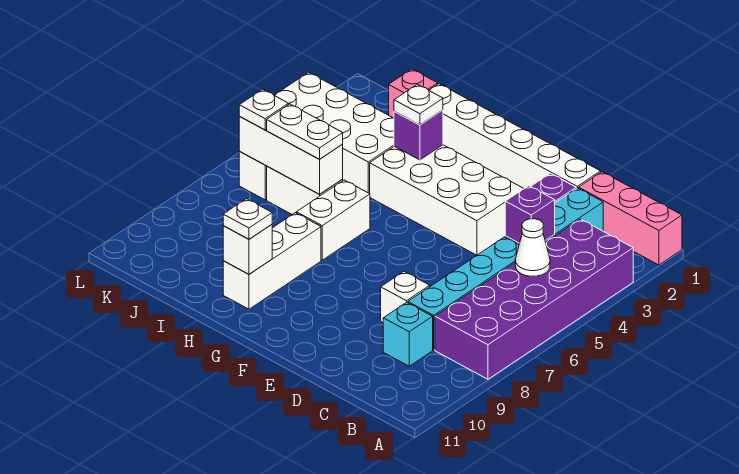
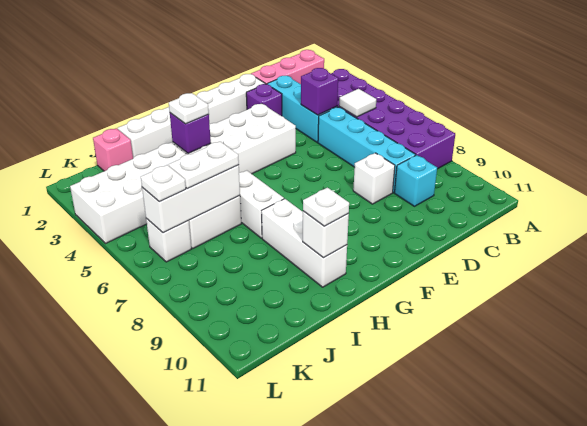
white 1x1 cone [515,219,550,276] -> white 1x1 tile [339,89,376,117]

